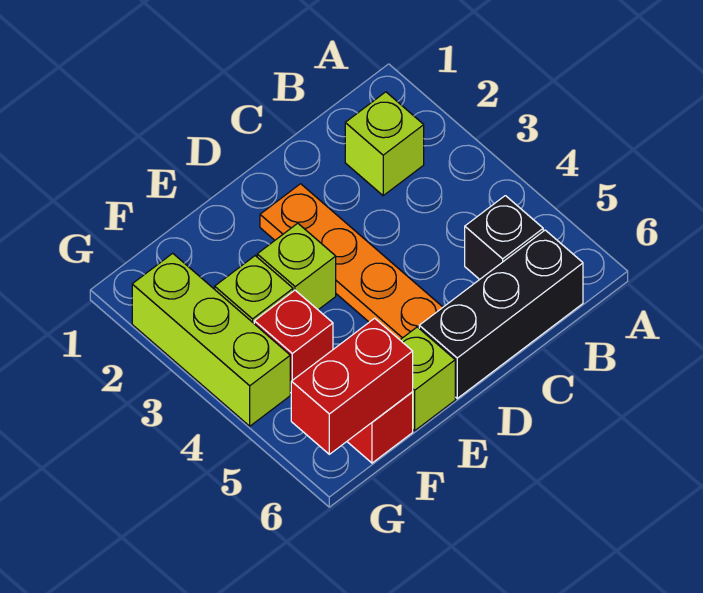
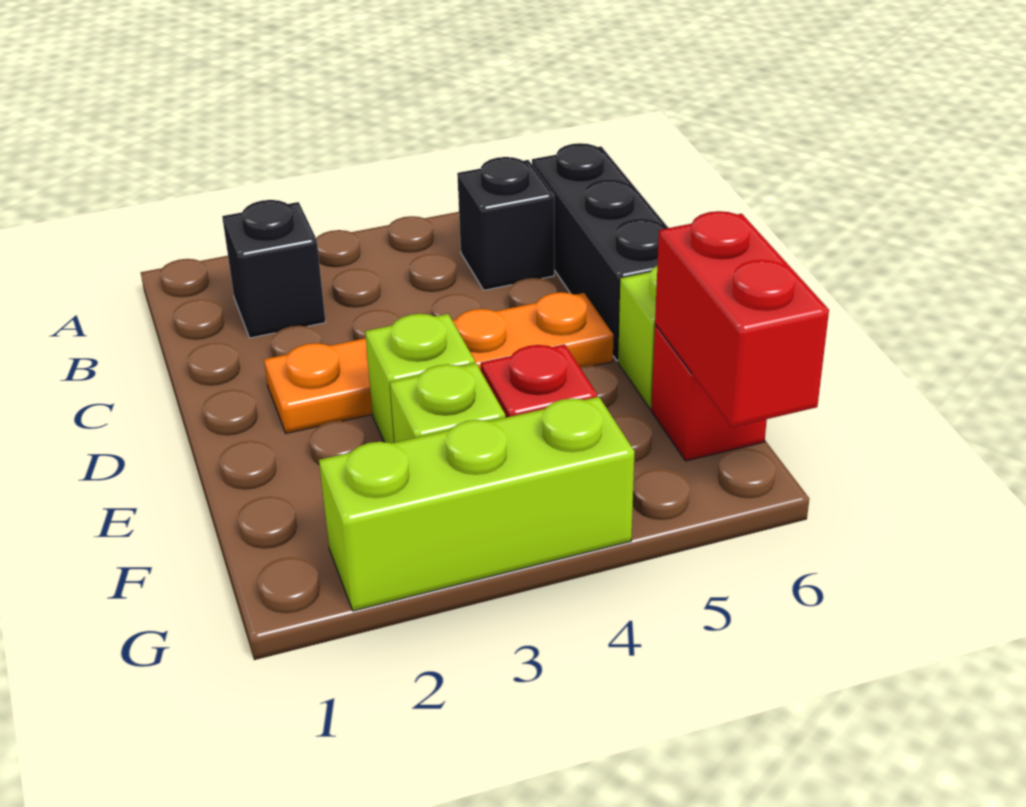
lime 1x1 brick [345,92,424,196] -> black 1x1 brick [222,200,326,338]

